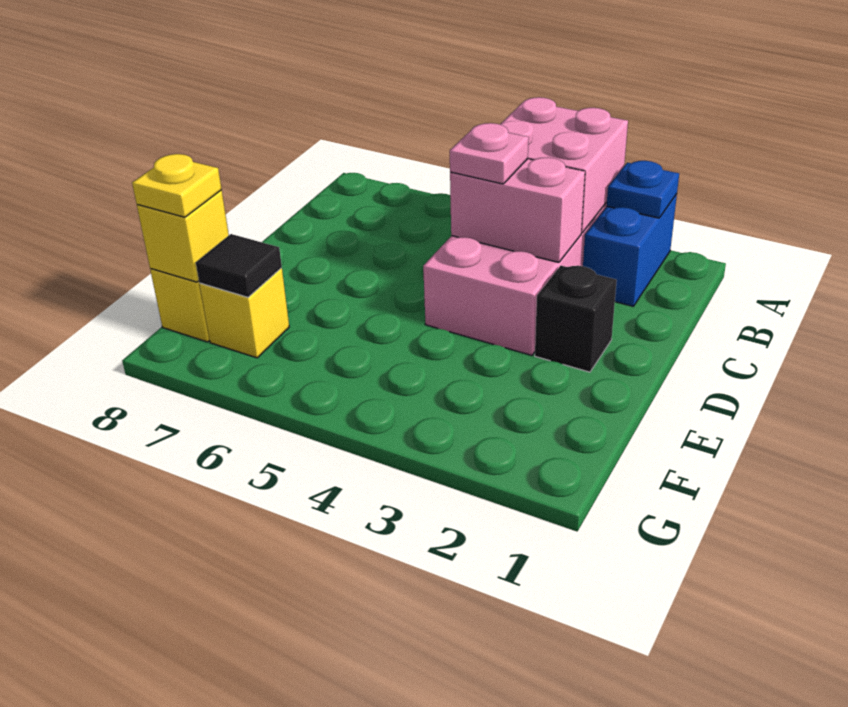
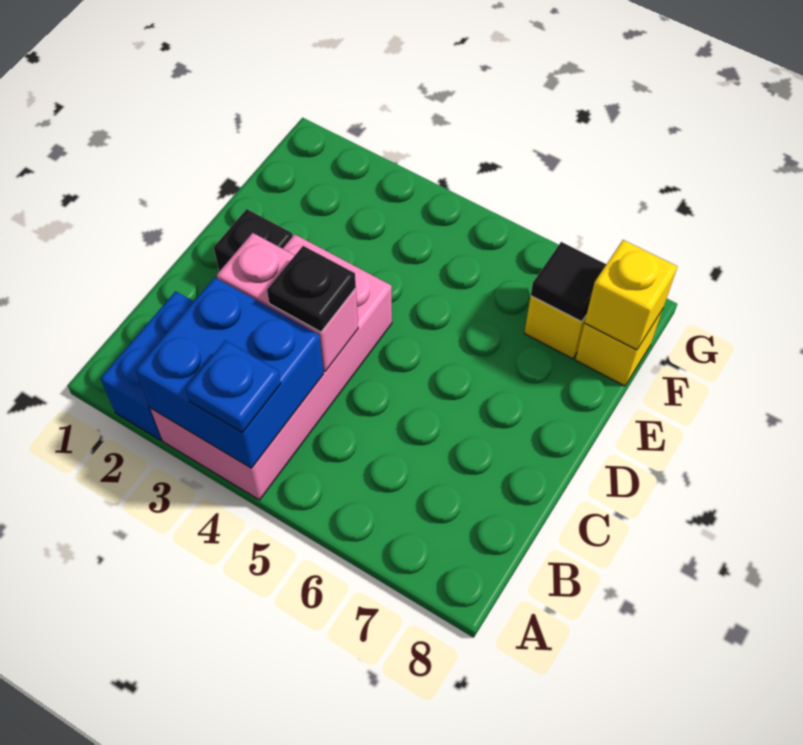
blue 1x1 plate [607,161,679,218] -> blue 1x1 plate moved to [186,341,281,433]
pink 2x2 brick [500,97,628,233] -> blue 2x2 brick [136,277,324,468]
pink 1x1 plate [450,123,529,184] -> black 1x1 plate [267,246,356,332]
yellow 1x1 plate [132,154,222,217] -> none

